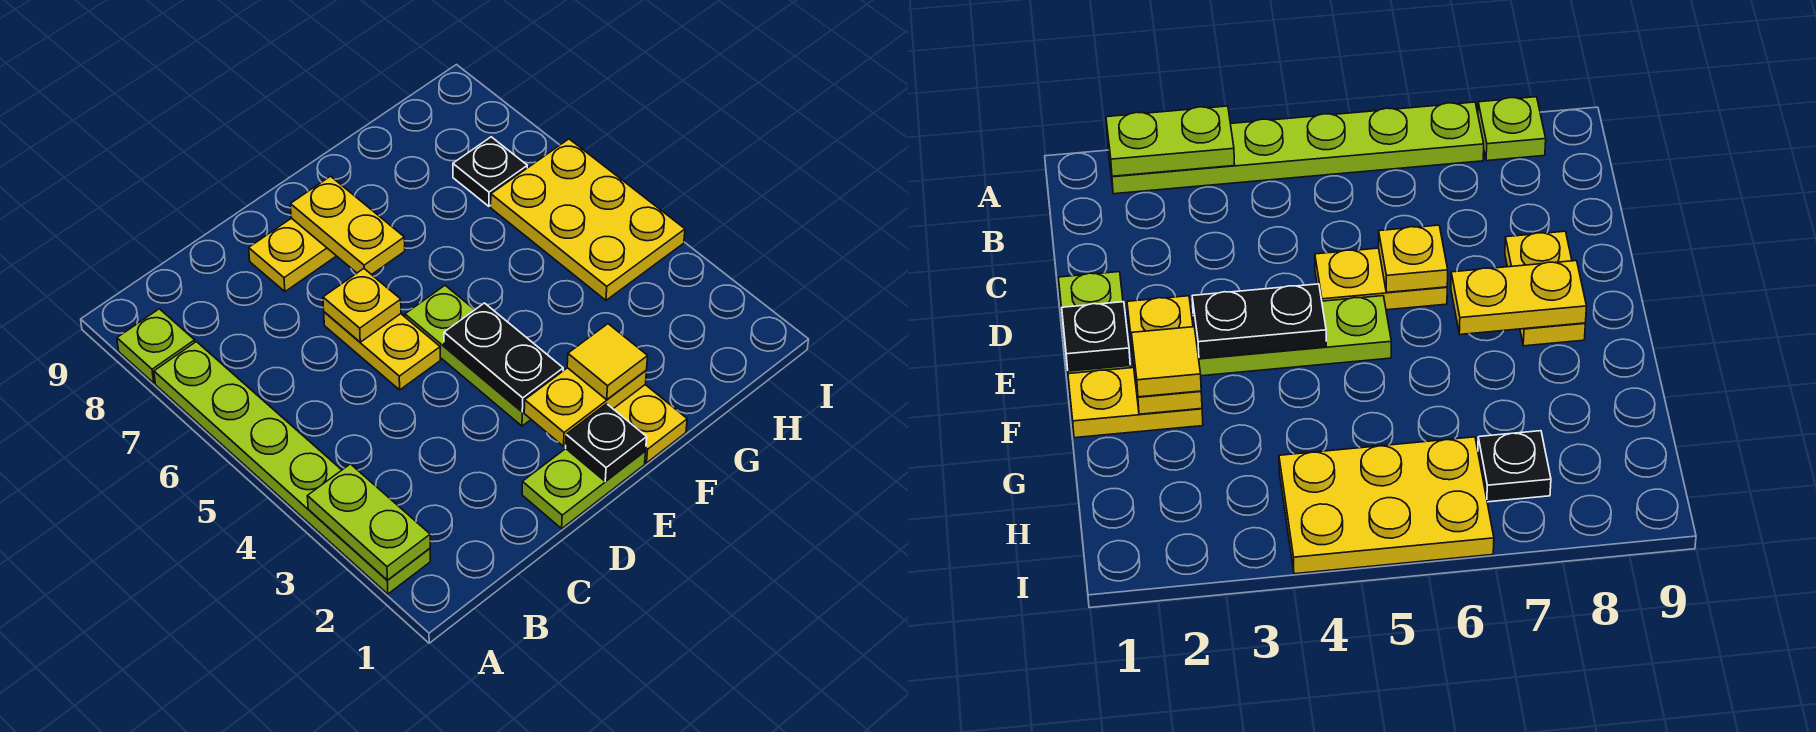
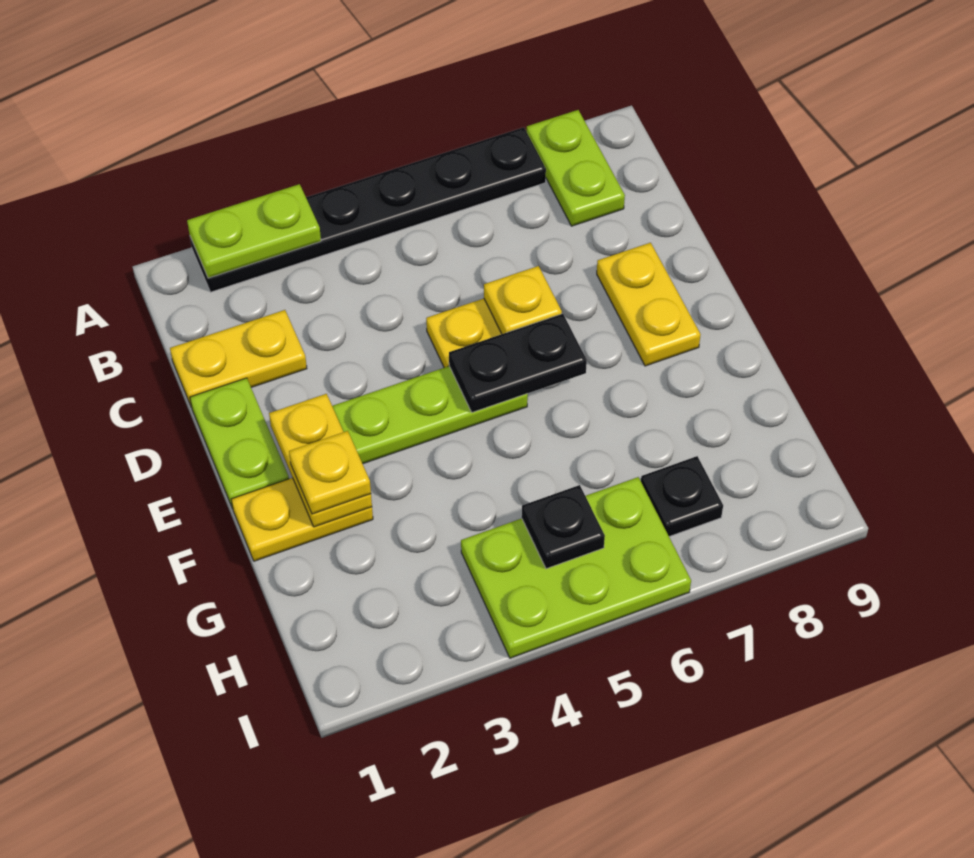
lime 1x6 plate [154,342,430,594] -> black 1x6 plate [190,127,546,292]
lime 1x1 plate [117,309,195,383] -> lime 1x2 plate [527,110,625,226]
black 1x1 plate [566,404,647,482] -> black 1x1 plate moved to [522,485,605,569]
black 1x2 plate [444,303,563,412] -> black 1x2 plate moved to [449,314,587,412]
yellow 1x2 plate [290,176,405,275] -> yellow 1x2 plate moved to [170,310,307,407]
yellow 1x1 tile [567,324,648,400] -> yellow 1x1 plate [289,431,371,514]
yellow 2x3 plate [491,139,685,300] -> lime 2x3 plate [461,477,691,658]

